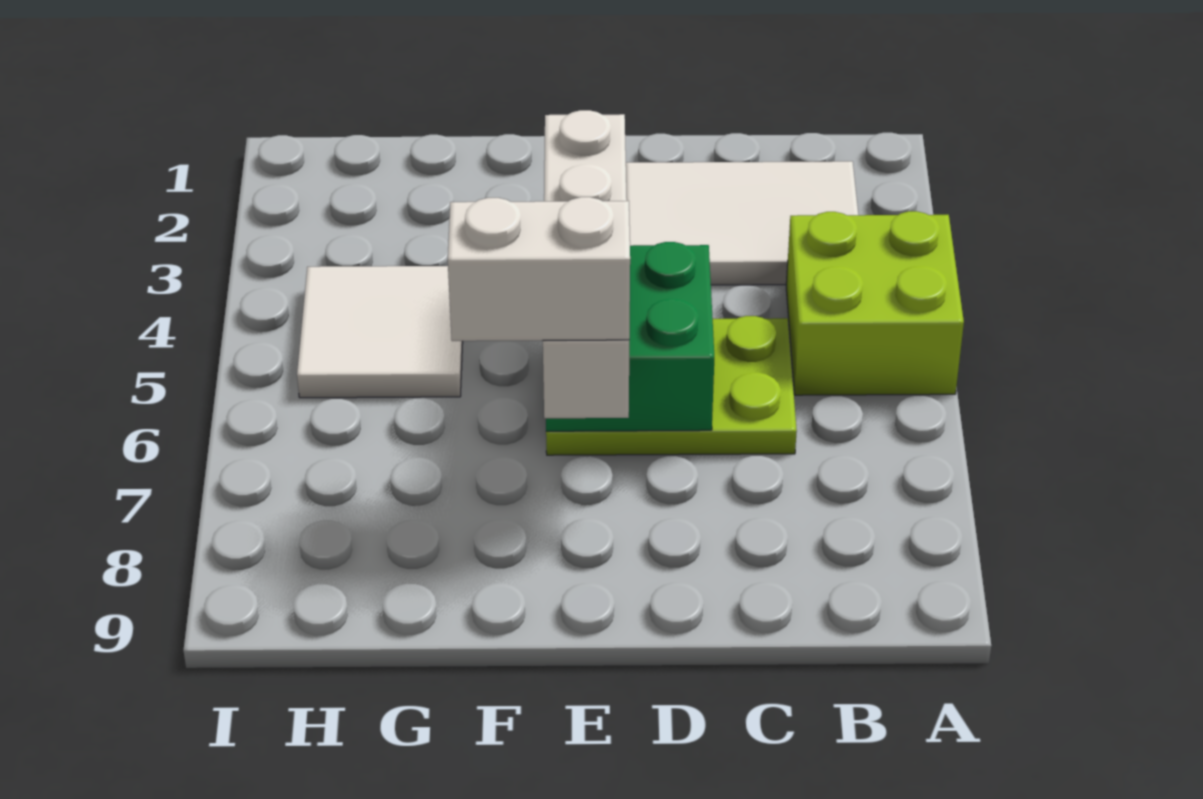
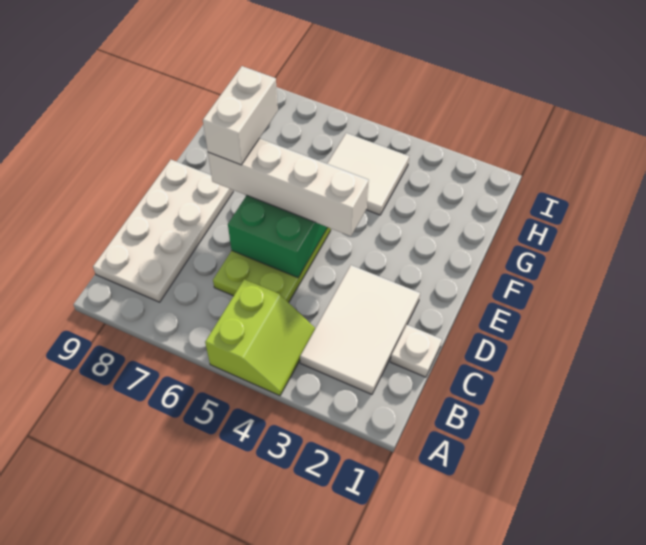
lime 2x2 brick [786,211,964,395] -> lime 2x2 slope [205,279,315,396]
none -> white 2x4 plate [93,160,233,302]
none -> white 1x1 plate [391,325,442,377]

